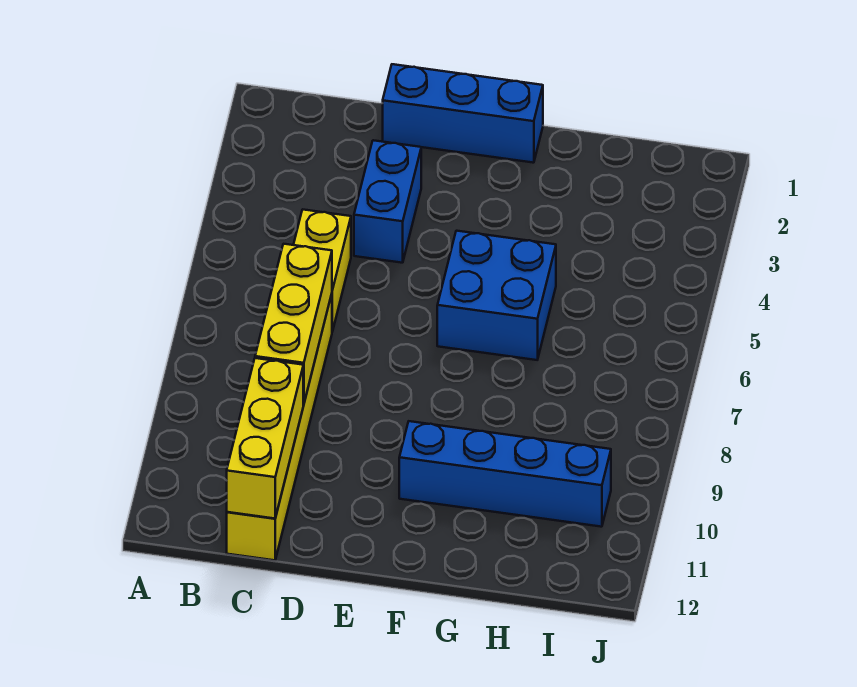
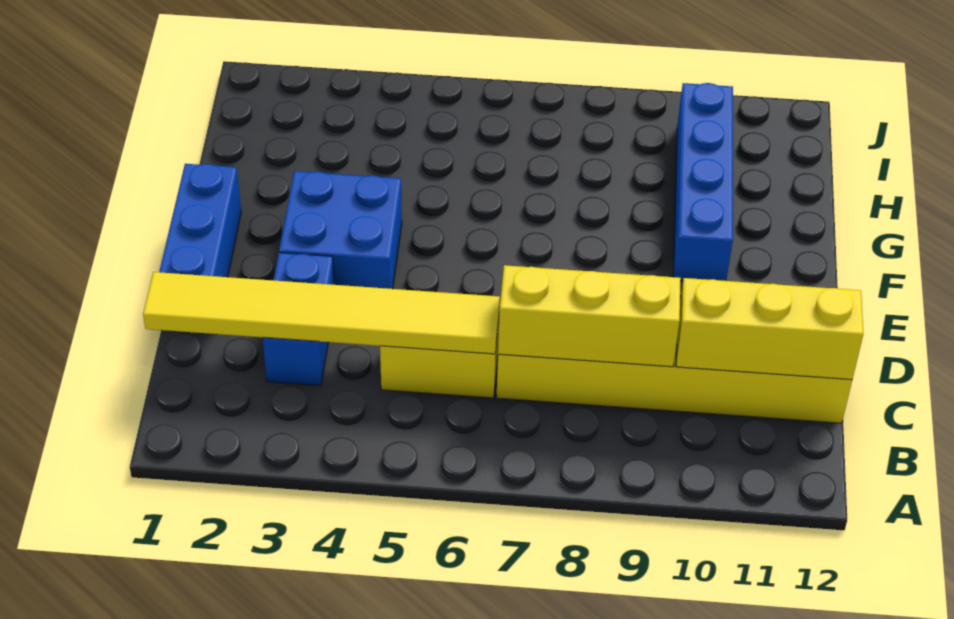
none -> yellow 1x6 tile [143,272,500,354]
blue 1x2 brick [354,140,421,263] -> blue 1x2 brick turned to [263,253,334,385]
blue 2x2 brick [437,231,556,360] -> blue 2x2 brick moved to [279,171,402,289]

